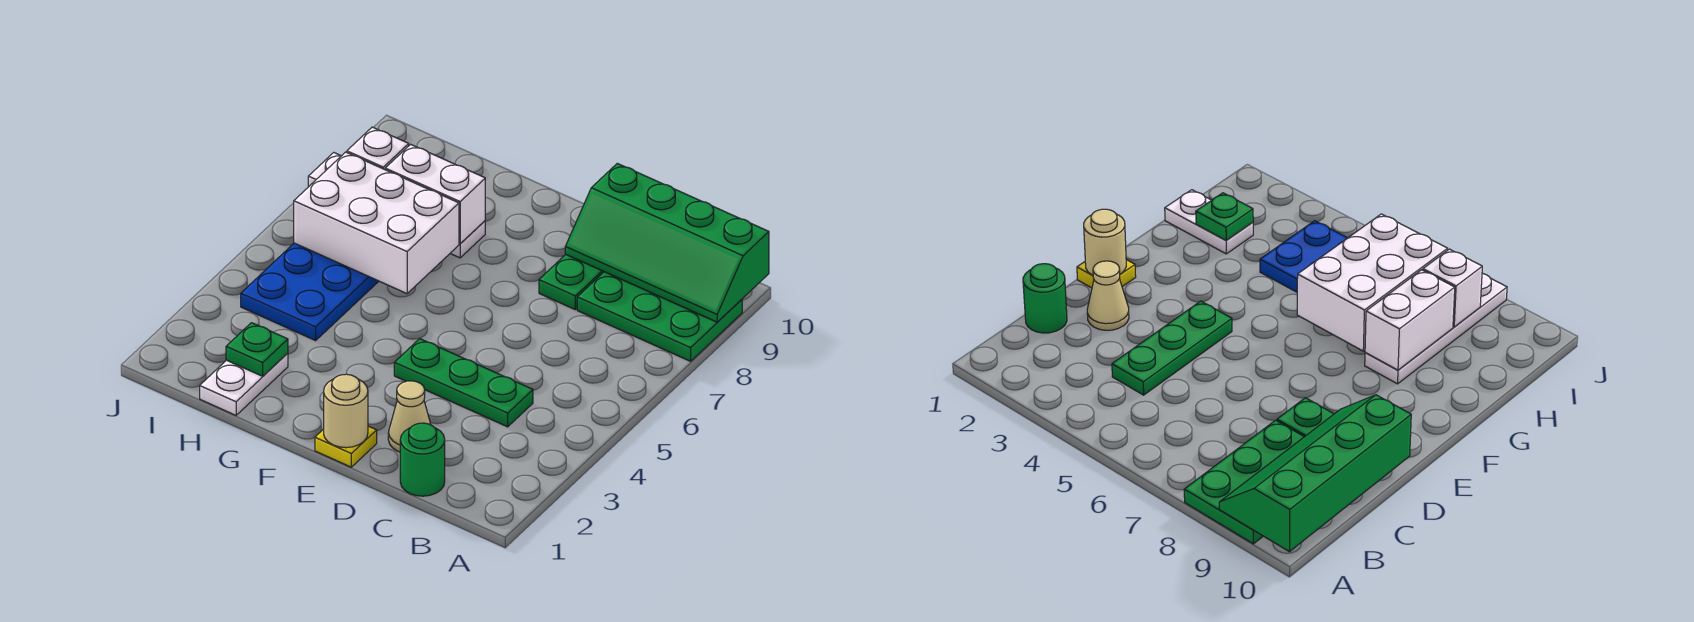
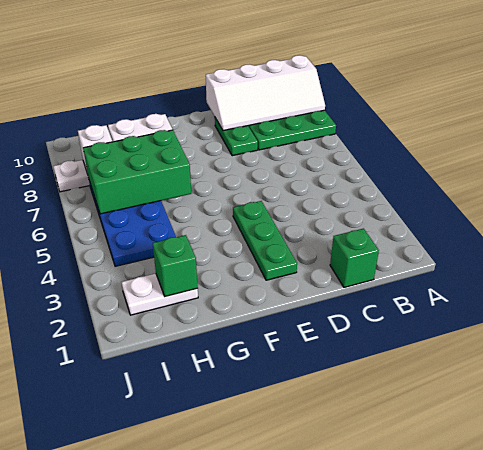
green 2x4 slope [565,163,769,322] -> white 2x4 slope [206,55,325,131]
green 1x1 round brick [400,423,445,496] -> green 1x1 brick [330,229,379,287]
green 1x3 plate [394,339,533,427] -> green 1x3 plate turned to [233,201,297,280]
tan 1x1 cone [388,381,431,452] -> none
yellow 1x1 plate [315,426,377,467] -> none
tan 1x1 round brick [324,374,368,448] -> none
white 2x3 brick [294,152,459,294] -> green 2x3 brick [83,130,191,214]
white 1x2 plate [200,353,288,415] -> white 1x2 plate turned to [121,274,198,315]
green 1x1 plate [226,323,288,376] -> green 1x1 brick [153,235,198,296]

